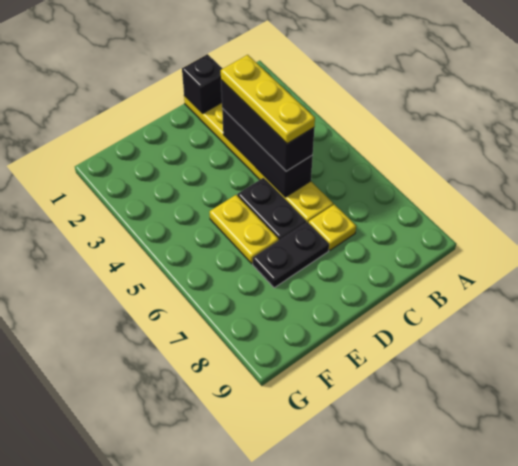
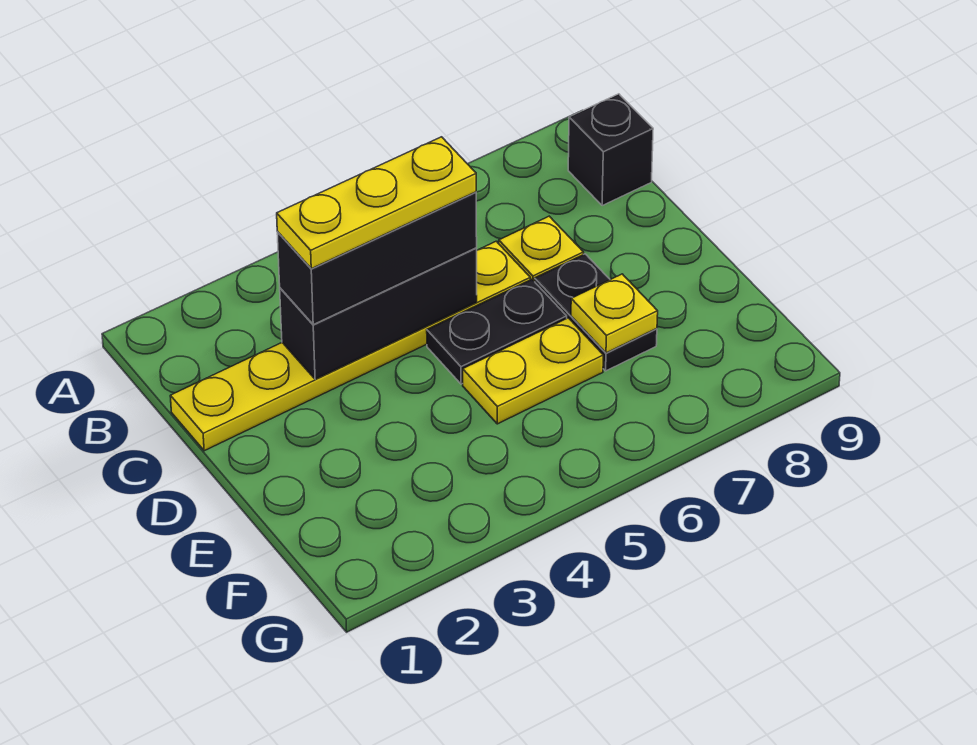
black 1x1 brick [182,54,223,114] -> black 1x1 brick moved to [568,94,653,205]
none -> yellow 1x1 plate [571,274,658,353]

